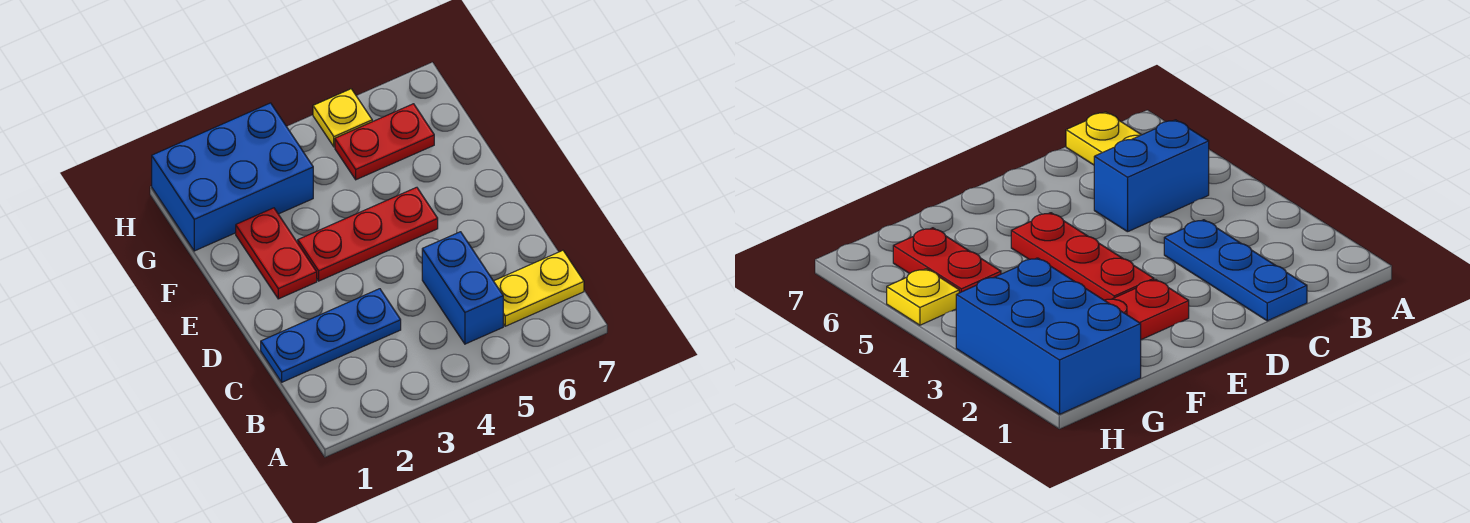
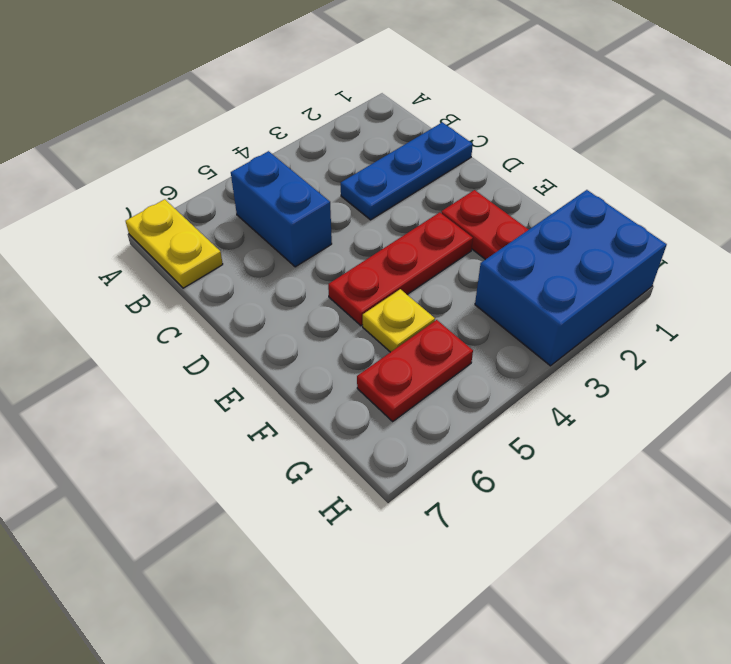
yellow 1x2 plate [494,250,584,326] -> yellow 1x2 plate turned to [126,199,223,288]
yellow 1x1 plate [313,89,372,147] -> yellow 1x1 plate moved to [363,289,435,352]

